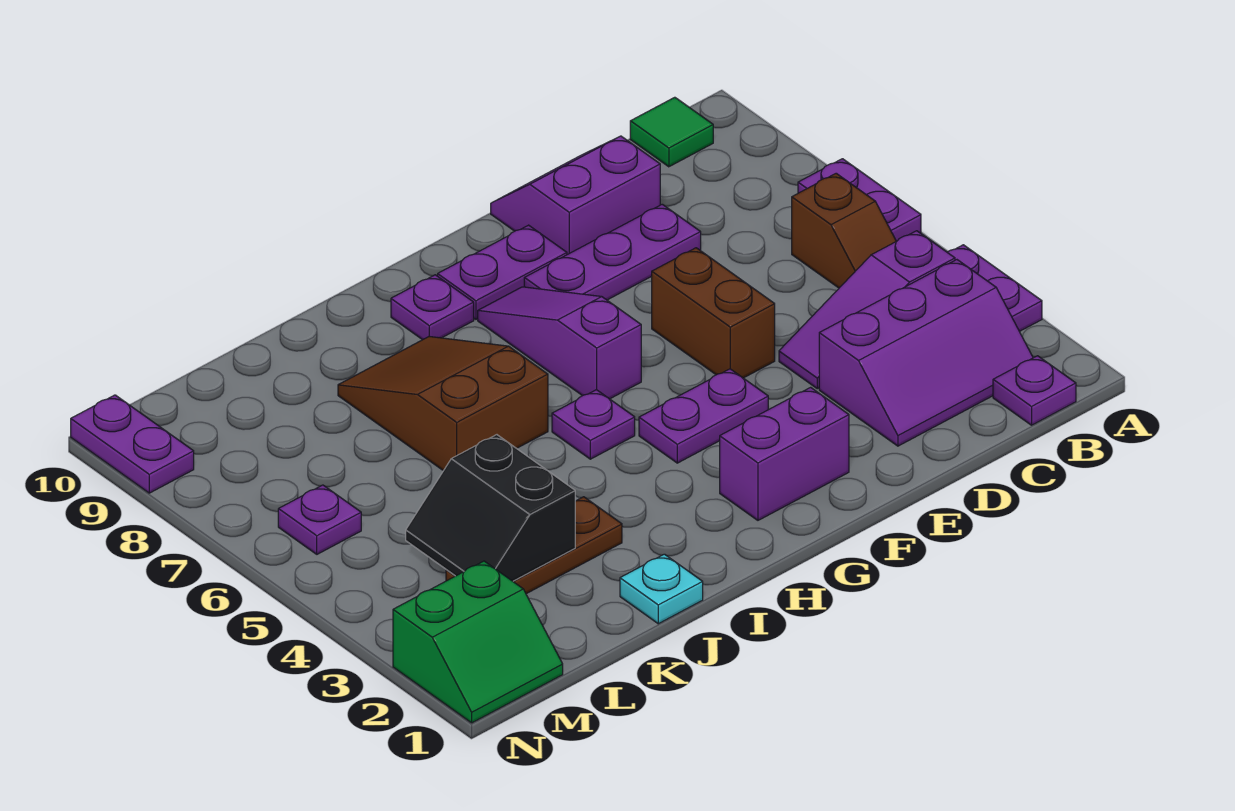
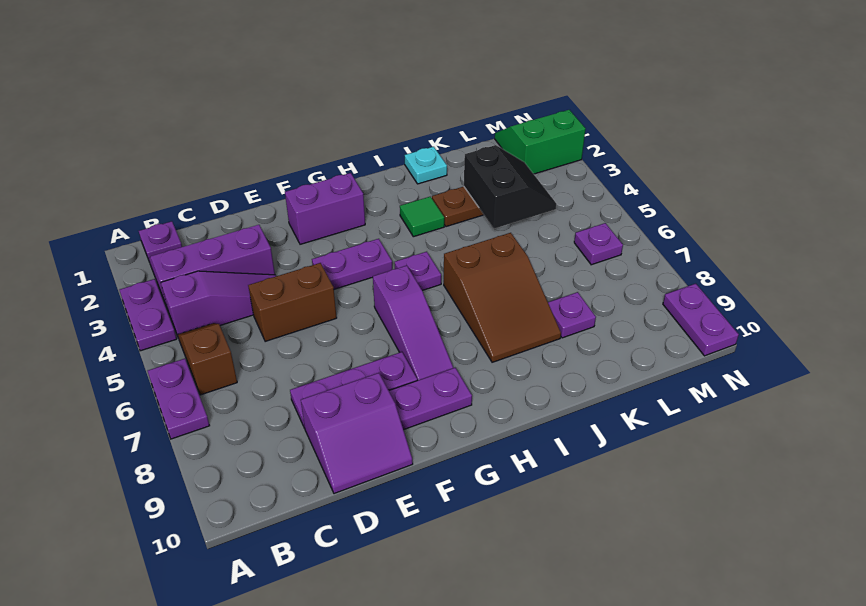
green 1x1 tile [630,97,713,167] -> green 1x1 tile moved to [400,197,444,237]
brown 1x2 brick [652,248,775,378] -> brown 1x2 brick turned to [248,263,337,342]
purple 1x1 plate [391,275,474,340] -> purple 1x1 plate moved to [548,292,596,338]

